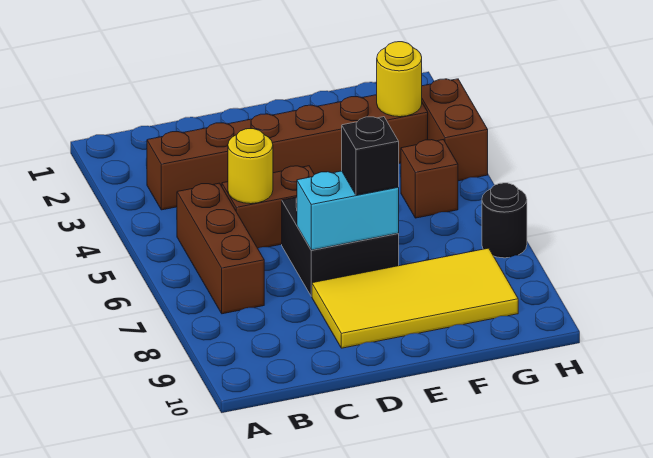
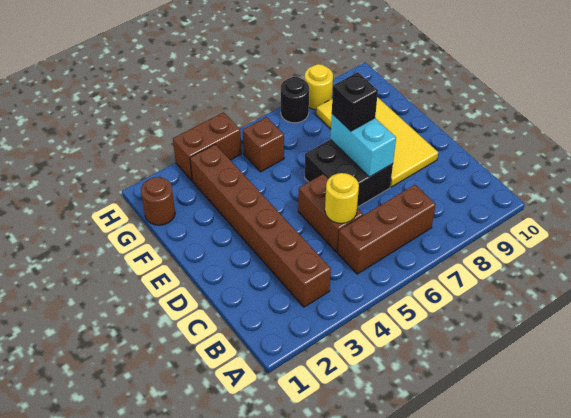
none -> brown 1x1 round brick [141,177,175,225]
yellow 1x1 round brick [377,42,422,117] -> yellow 1x1 round brick moved to [305,64,333,110]

